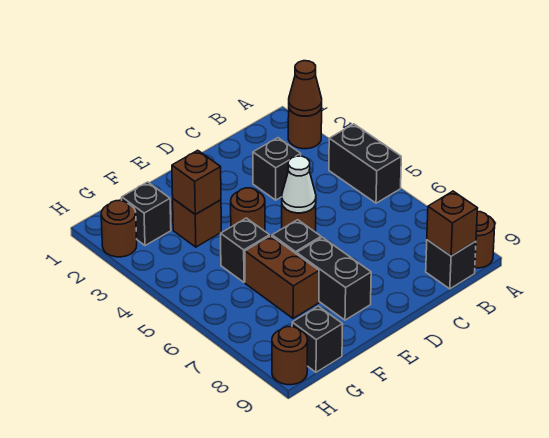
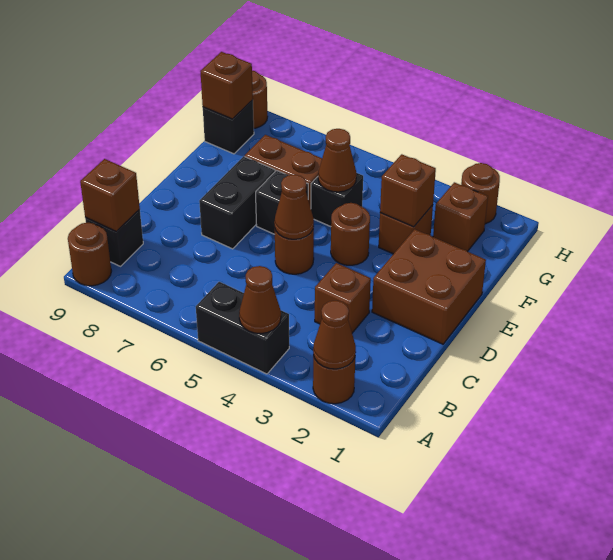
none -> brown 1x1 cone [239,266,281,334]
black 1x1 brick [253,138,301,200] -> brown 1x1 brick [315,263,371,333]
none -> brown 2x2 brick [372,229,486,344]
white 1x1 cone [282,156,316,213] -> brown 1x1 cone [274,175,314,239]
black 1x2 brick [297,237,371,320] -> black 1x2 brick turned to [199,156,275,249]
none -> brown 1x1 cone [318,129,356,192]
black 1x1 brick [122,182,171,246] -> brown 1x1 brick [433,182,488,252]
none -> brown 1x1 brick [200,52,253,119]

